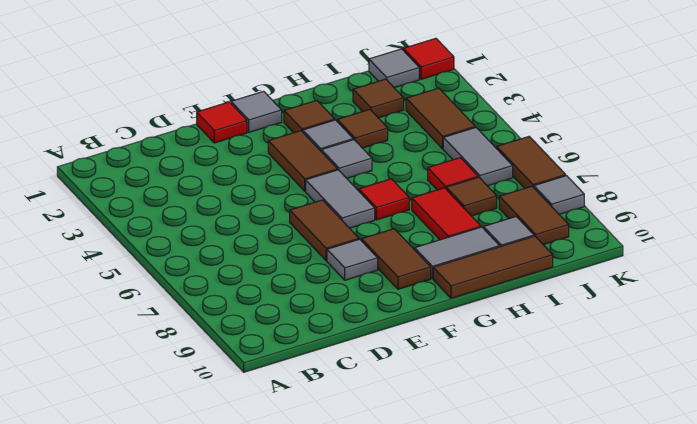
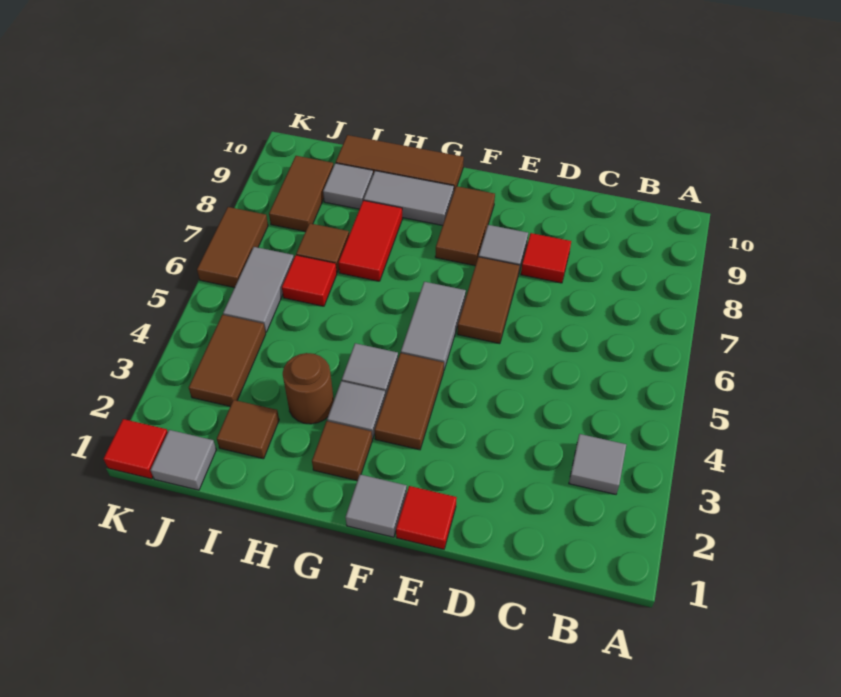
red 1x1 tile [359,179,409,220] -> red 1x1 tile moved to [521,233,571,283]
brown 1x1 tile [337,109,388,148] -> brown 1x1 round brick [283,353,334,424]
grey 1x1 tile [534,176,584,214] -> grey 1x1 tile moved to [569,434,626,494]

